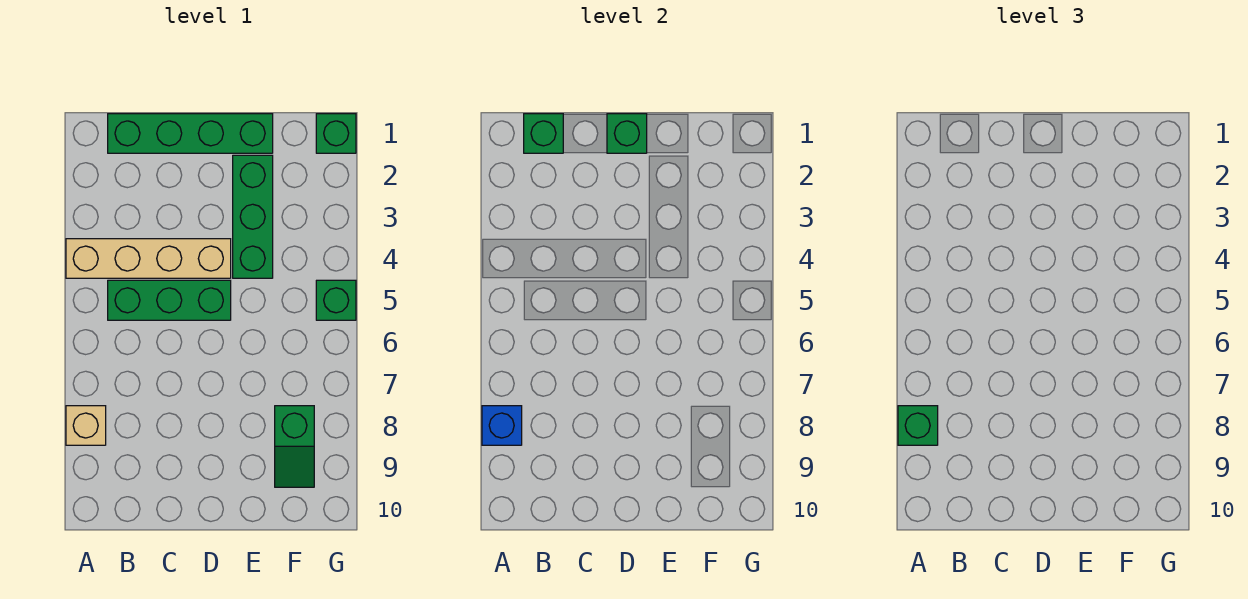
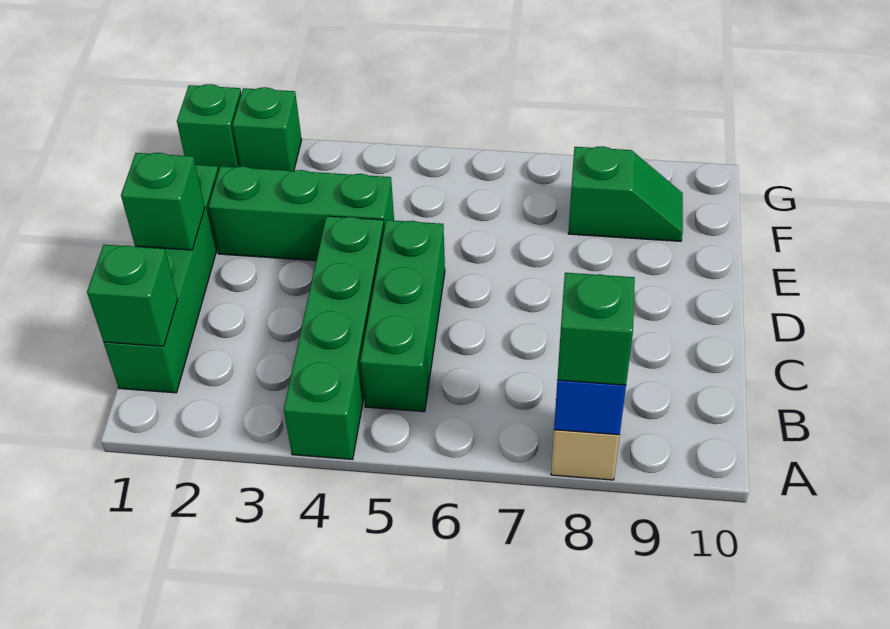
tan 1x4 brick [66,239,231,278] -> green 1x4 brick [284,216,384,459]
green 1x1 brick [316,280,356,320] -> green 1x1 brick moved to [232,87,302,171]

